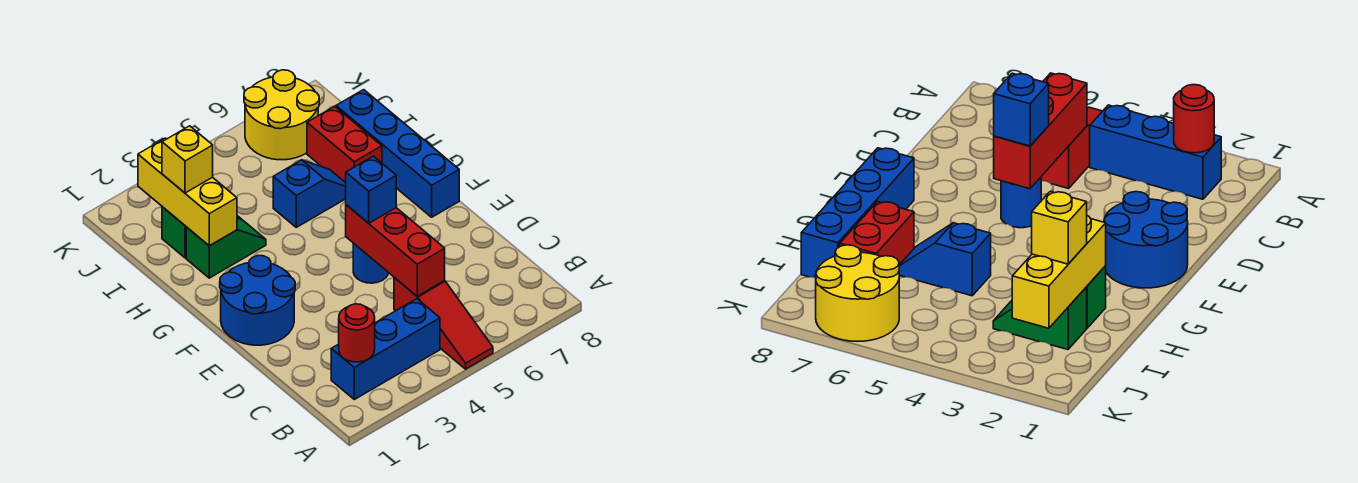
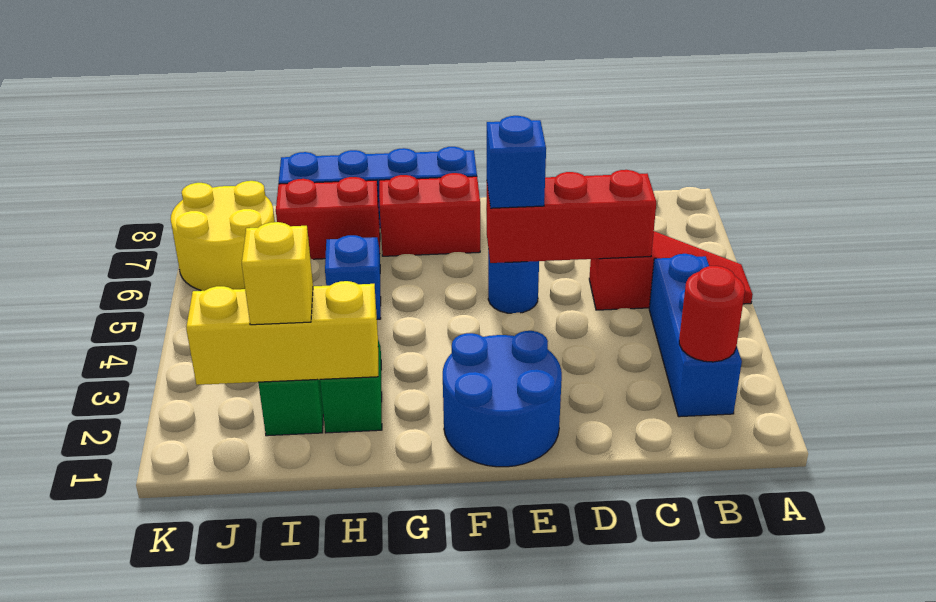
none -> red 1x2 brick [379,173,480,256]

